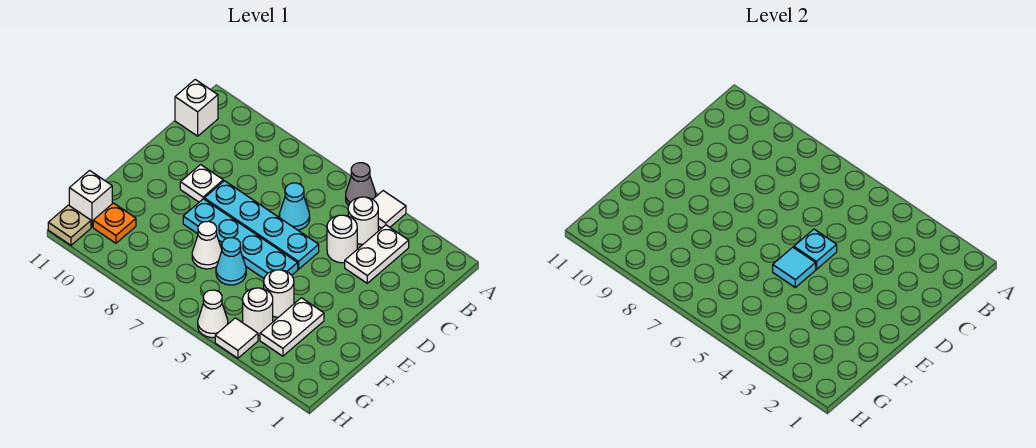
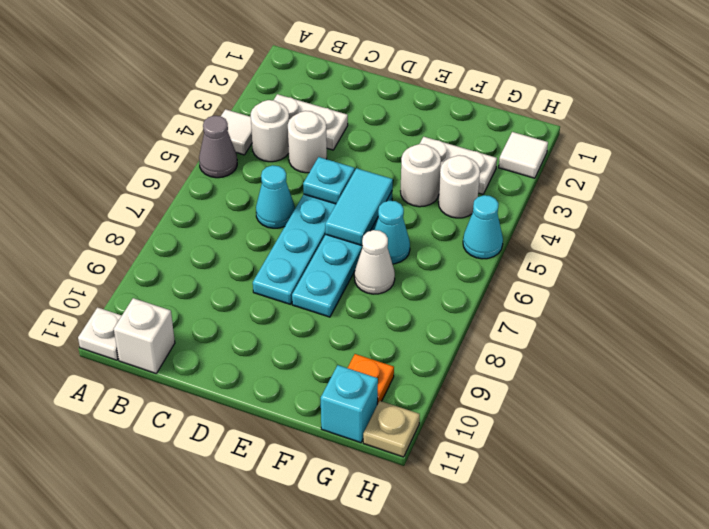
white 1x1 plate [180,165,223,202] -> white 1x1 plate moved to [78,308,122,360]
cyan 1x1 tile [773,247,816,287] -> cyan 1x2 tile [325,168,393,246]
white 1x1 brick [69,171,112,227] -> cyan 1x1 brick [321,365,378,443]
white 1x1 tile [215,318,258,358] -> white 1x1 tile moved to [499,132,548,178]
white 1x1 cone [198,290,228,338] -> cyan 1x1 cone [463,195,503,259]

